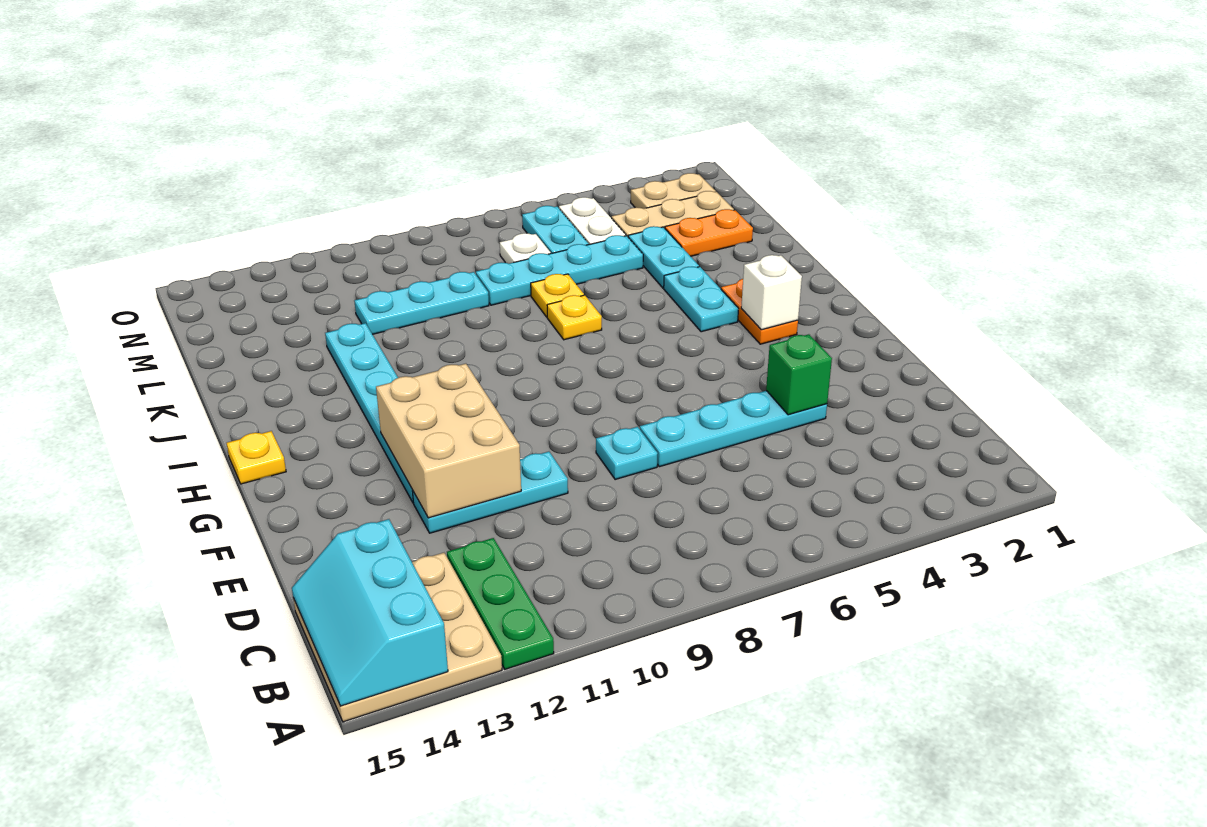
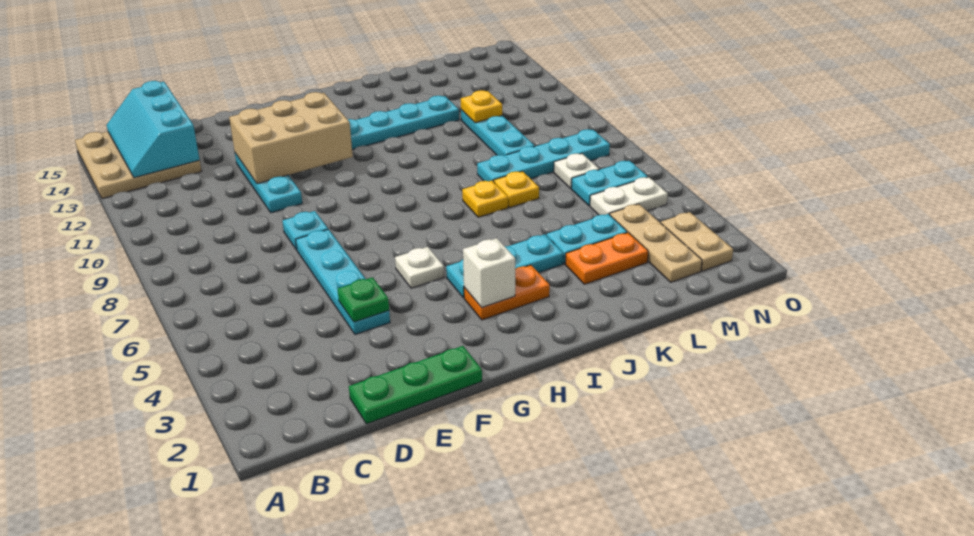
green 1x3 plate [447,538,554,669] -> green 1x3 plate moved to [349,346,482,424]
cyan 2x3 slope [292,519,448,706] -> cyan 2x3 slope turned to [107,81,200,178]
green 1x1 brick [766,334,832,415] -> green 1x1 plate [338,277,389,322]
none -> white 1x1 plate [395,247,444,288]
yellow 1x1 plate [227,431,286,484] -> yellow 1x1 plate moved to [461,90,502,123]
cyan 1x2 plate [664,267,738,332] -> cyan 1x3 plate [446,234,563,298]
orange 1x2 plate [665,209,753,256] -> orange 1x2 plate turned to [565,232,648,284]
cyan 1x4 plate [476,235,643,305] -> cyan 1x4 plate turned to [477,129,610,182]

